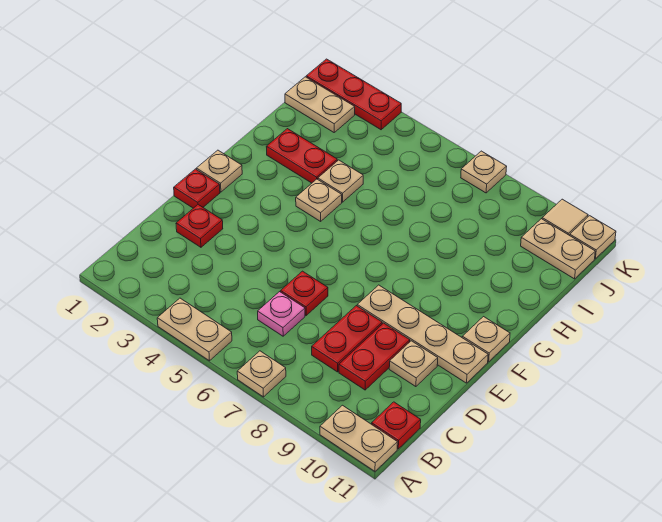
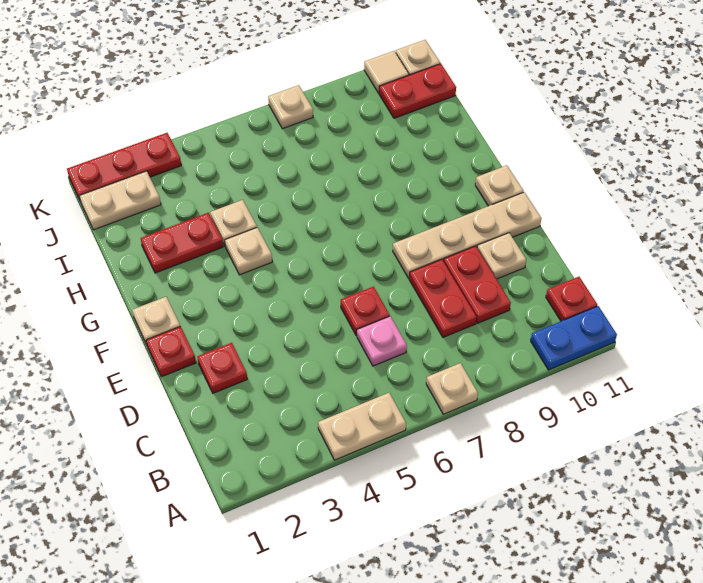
tan 1x2 plate [320,405,397,471] -> blue 1x2 plate [531,306,617,370]
tan 1x2 plate [521,219,595,279] -> red 1x2 plate [379,64,456,118]

